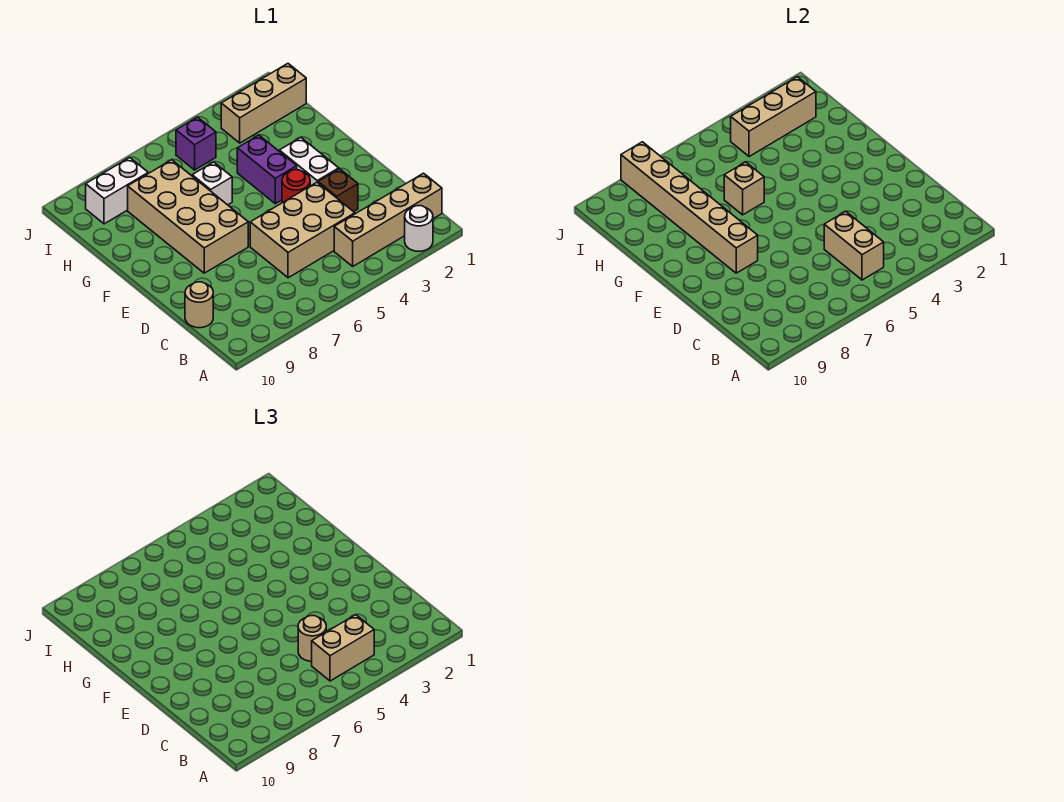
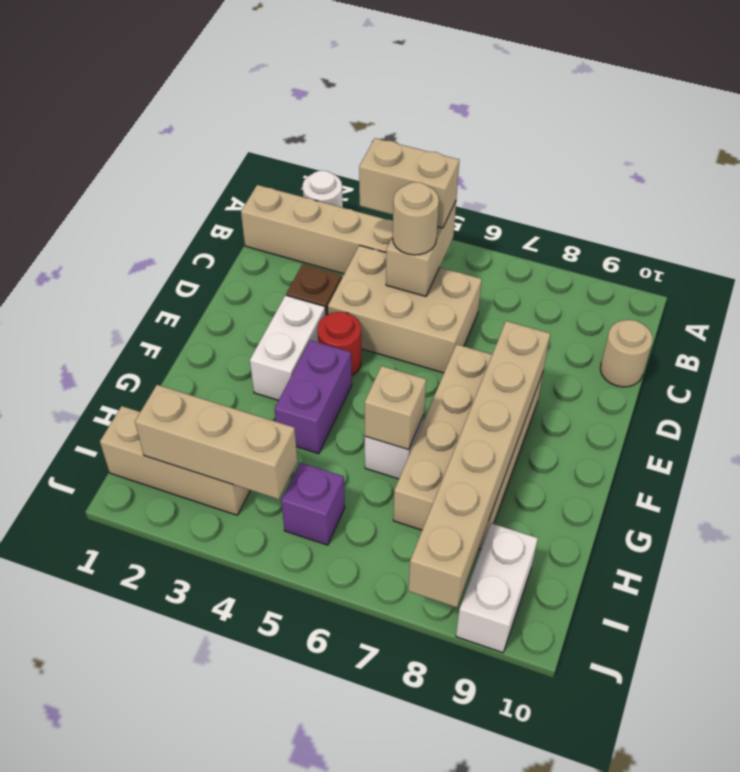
white 1x2 brick [86,157,148,224] -> white 1x2 brick turned to [456,523,538,653]

